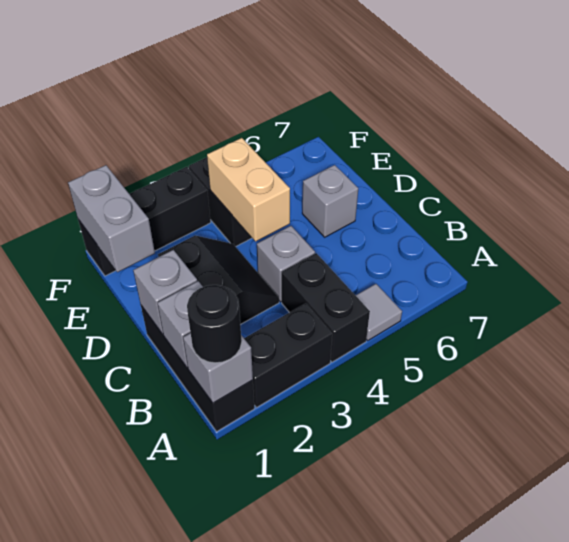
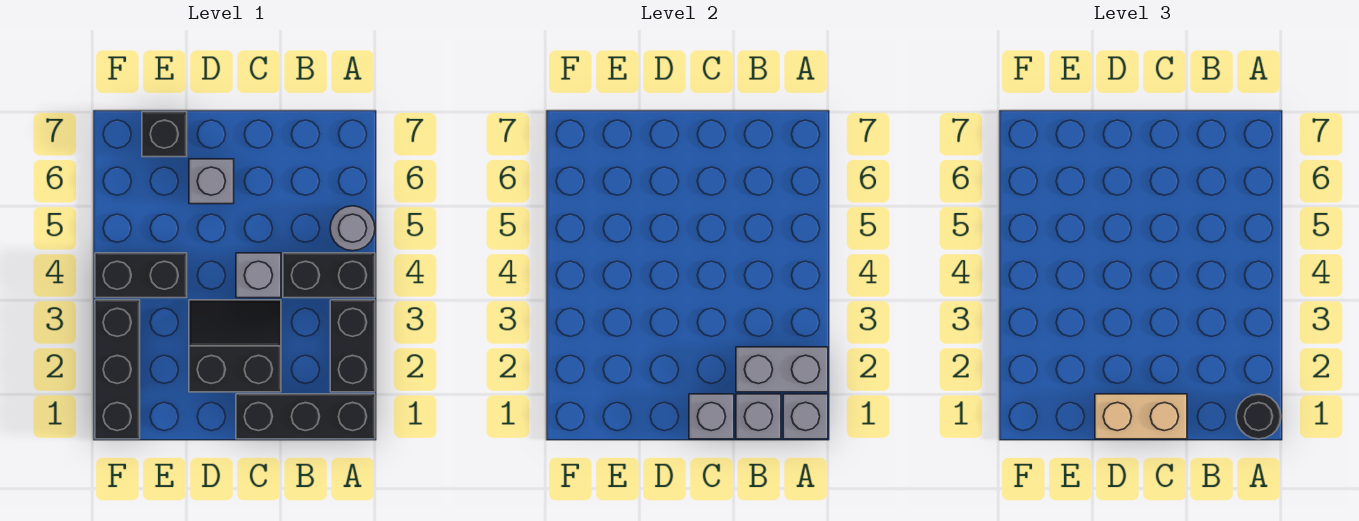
grey 1x1 tile [356,284,402,340] -> grey 1x1 round brick [330,206,375,251]
tan 1x2 brick [207,138,290,242] -> tan 1x2 brick moved to [1095,394,1187,439]
grey 1x2 brick [68,165,155,272] -> grey 1x2 brick moved to [736,347,828,392]
none -> black 1x1 brick [142,112,187,157]

